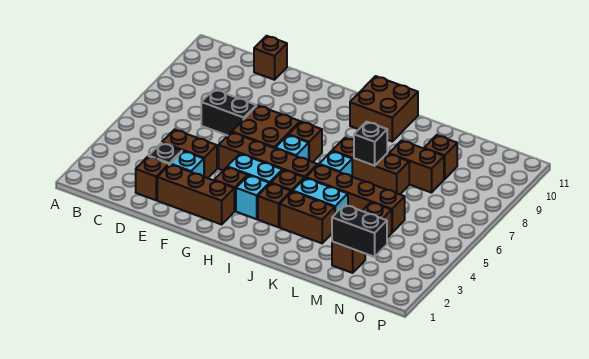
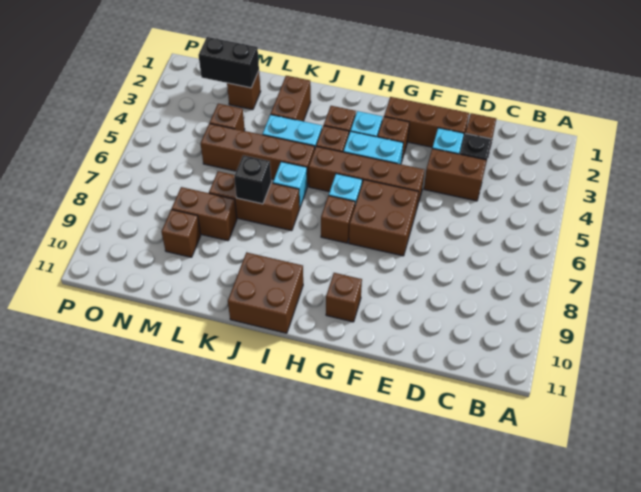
black 1x2 brick [201,89,256,136] -> none
brown 1x1 brick [254,36,287,80] -> brown 1x1 brick moved to [326,273,362,322]
brown 1x2 brick [280,191,335,243] -> brown 1x2 brick turned to [271,76,311,121]

